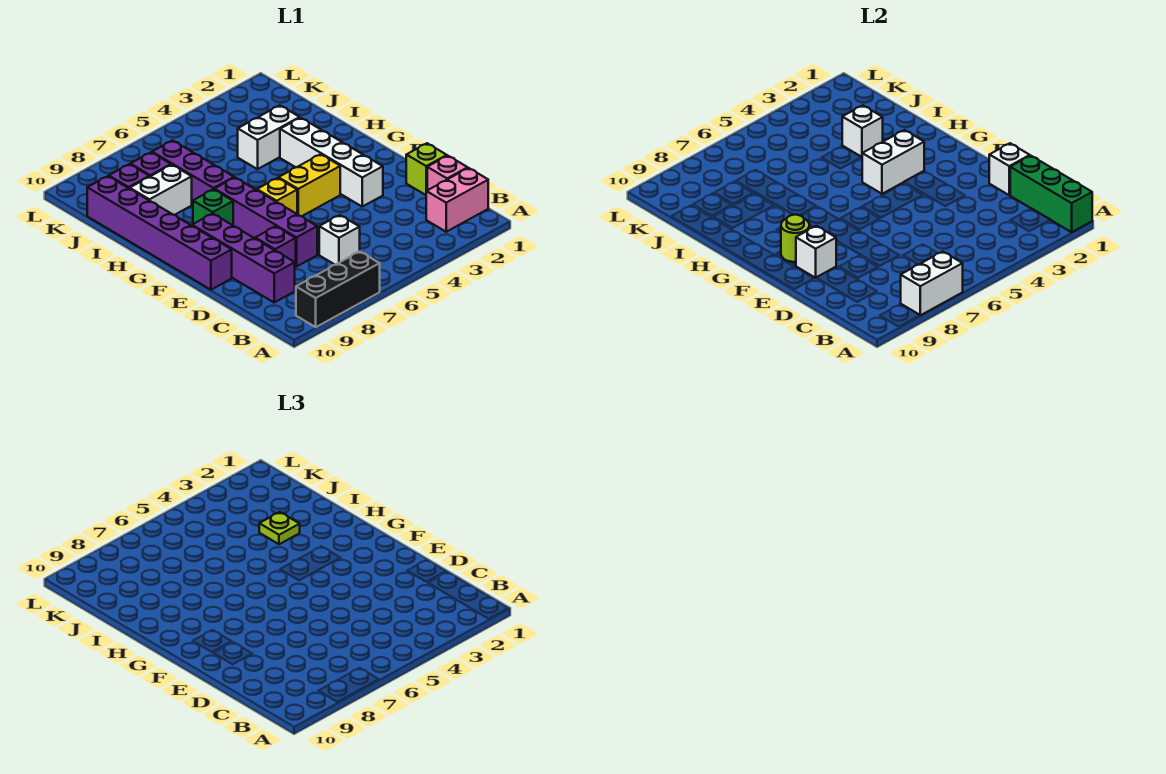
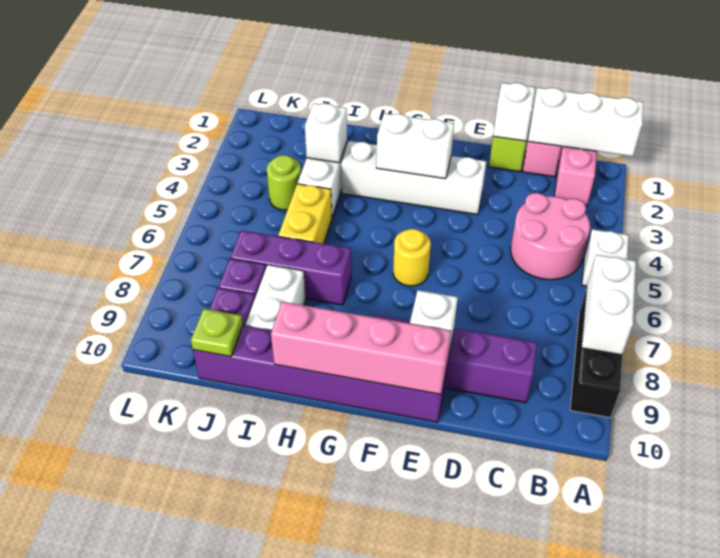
green 1x3 brick [1010,156,1092,232] -> white 1x3 brick [528,88,643,156]
none -> pink 2x2 round brick [511,193,590,280]
white 1x1 brick [319,215,360,265] -> white 1x1 brick moved to [582,229,629,286]
purple 1x4 brick [214,178,317,266] -> none
purple 1x1 brick [255,226,296,267] -> none
none -> pink 1x4 brick [271,302,451,394]
yellow 1x2 brick [278,154,340,216] -> yellow 1x2 brick moved to [278,184,332,244]
yellow 1x1 brick [257,178,297,214] -> yellow 1x1 round brick [393,229,431,286]
lime 1x1 round brick [781,215,809,262] -> lime 1x1 round brick moved to [267,155,301,210]
white 1x2 brick [862,130,924,194] -> white 1x2 brick turned to [376,113,454,179]
green 1x1 brick [193,189,233,225] -> none
lime 1x1 plate [259,512,300,544] -> lime 1x1 plate moved to [191,309,243,356]

